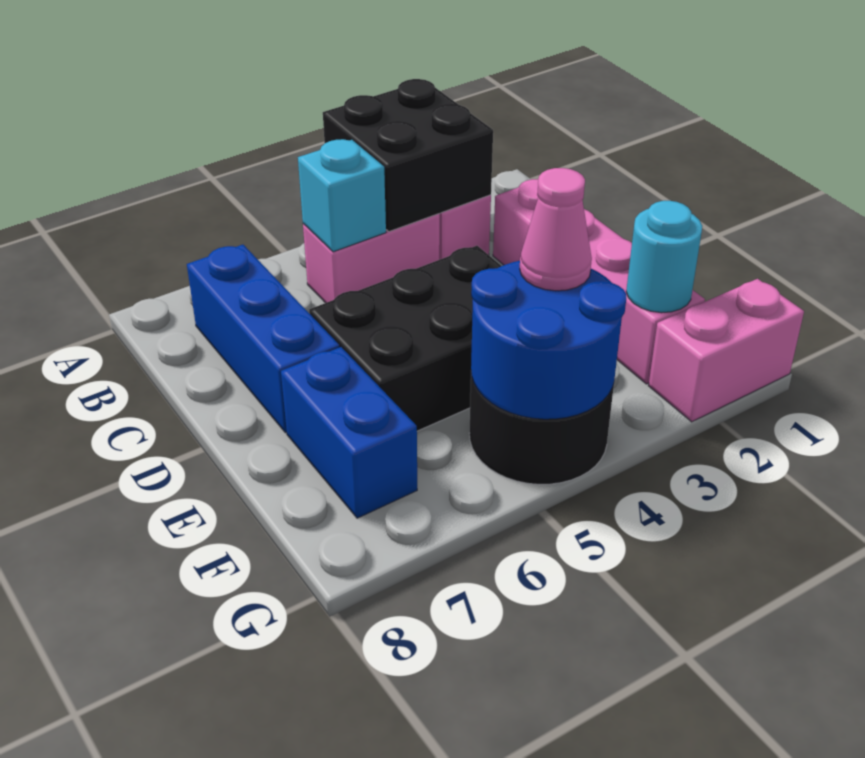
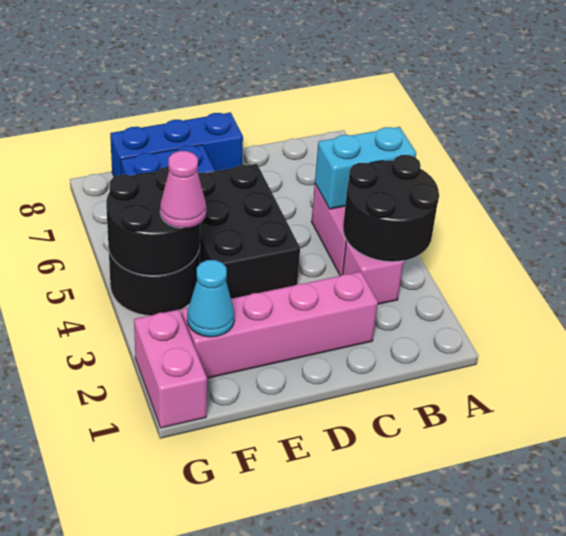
black 2x2 brick [323,79,493,232] -> black 2x2 round brick [343,155,439,262]
cyan 1x1 brick [298,139,386,252] -> cyan 1x2 brick [315,127,416,209]
blue 1x3 brick [187,245,340,433] -> blue 1x3 brick moved to [110,112,243,177]
cyan 1x1 round brick [626,201,702,313] -> cyan 1x1 cone [187,260,234,337]
blue 2x2 round brick [471,261,626,419] -> black 2x2 round brick [106,166,200,276]

